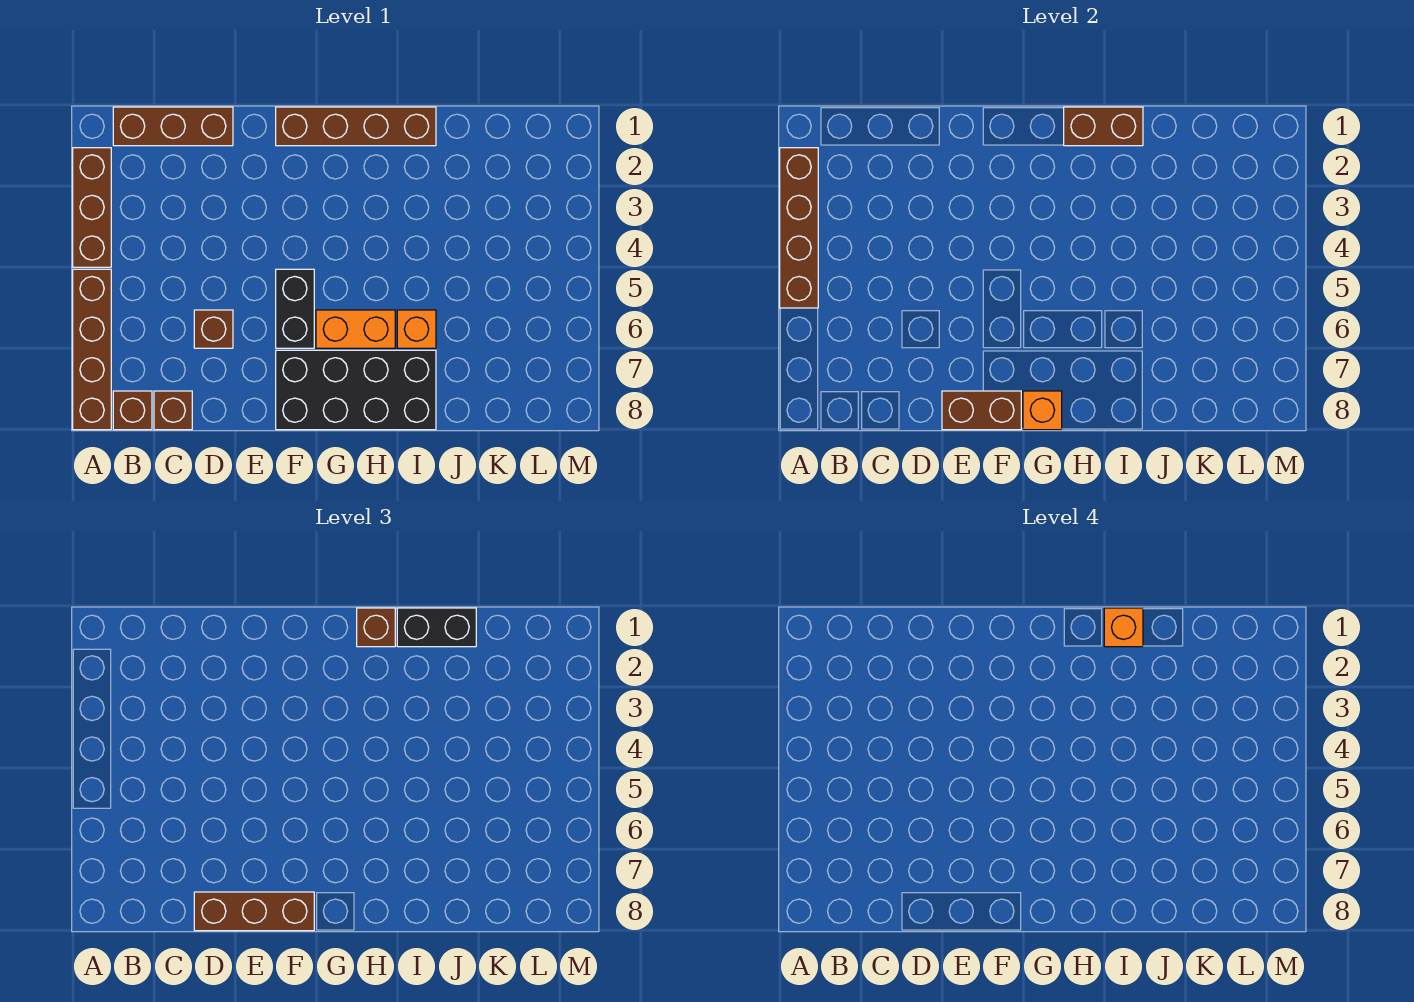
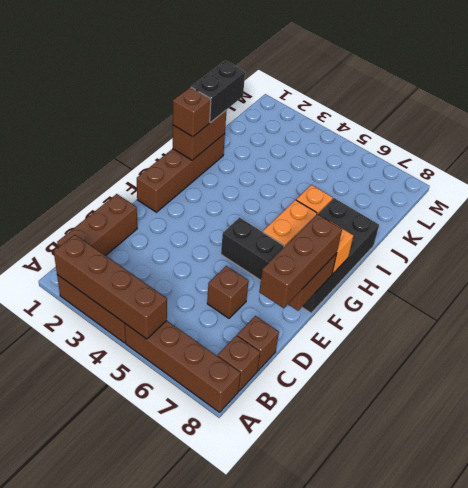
orange 1x1 brick [1104,608,1143,647] -> none

